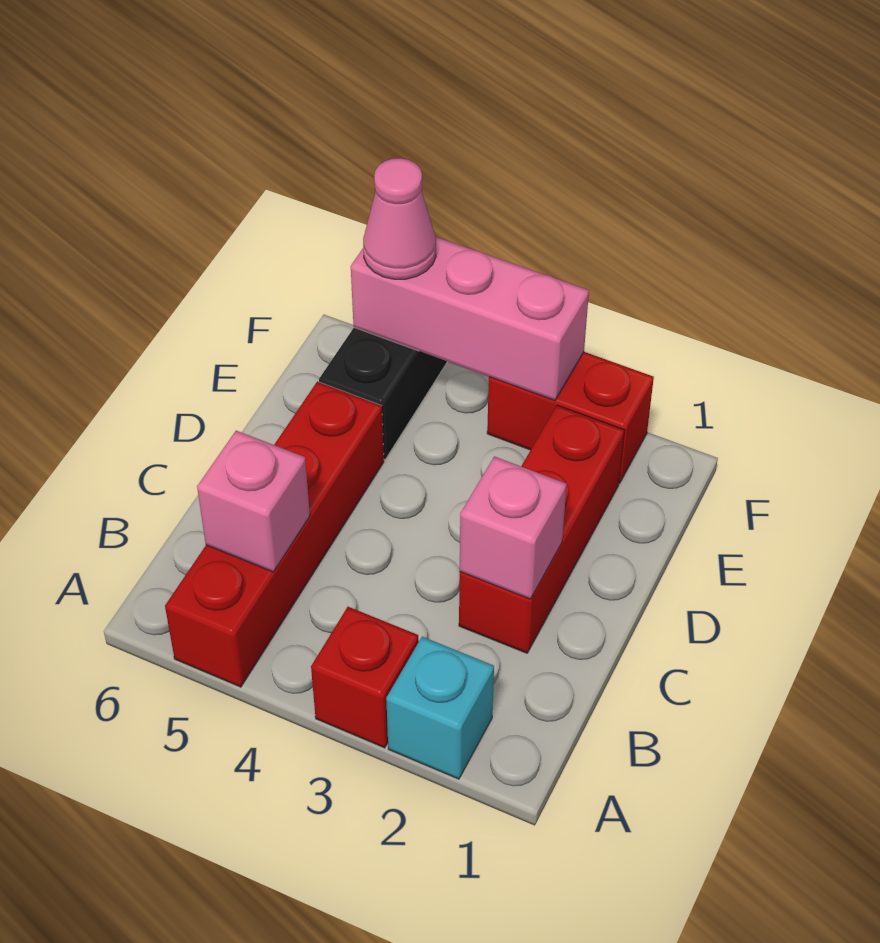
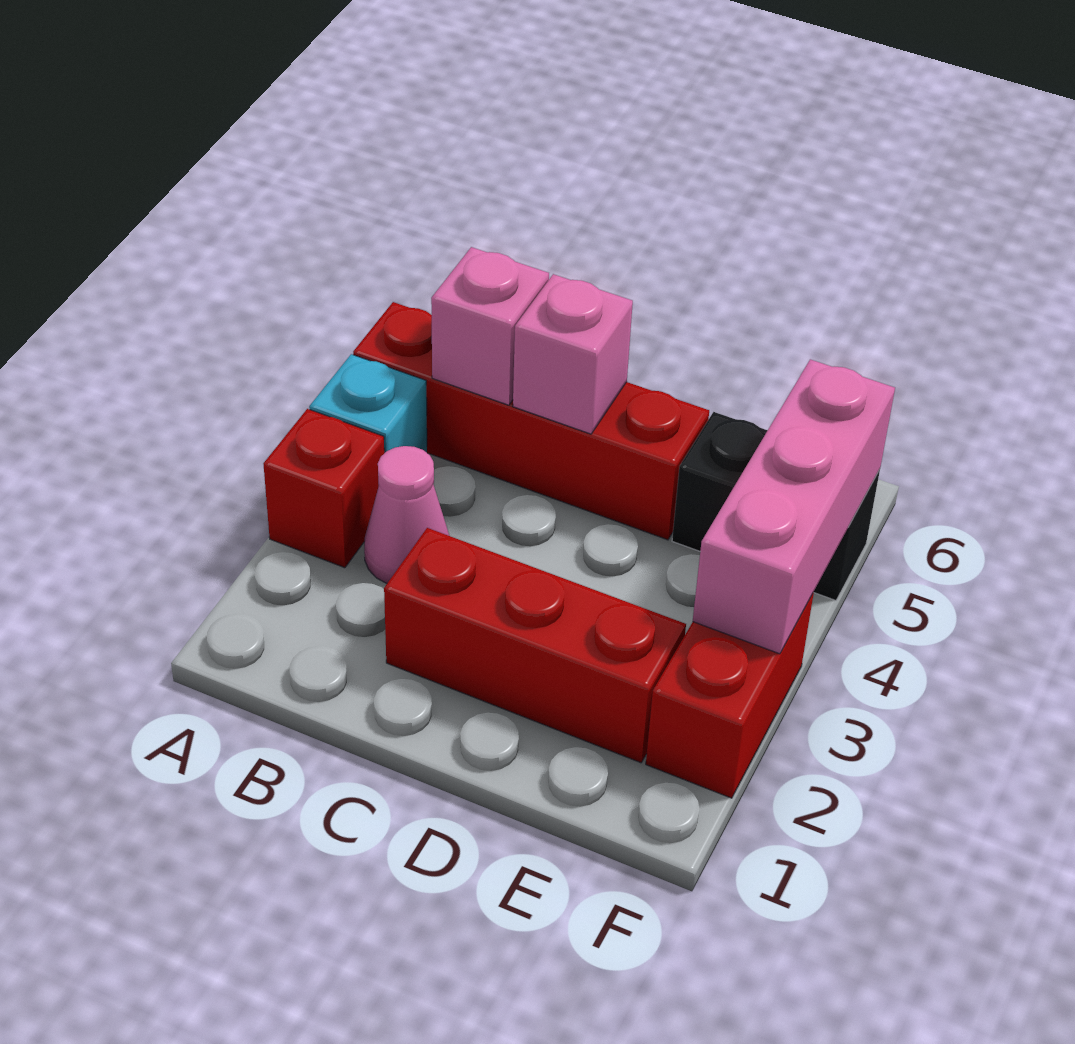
cyan 1x1 brick [386,637,494,779] -> cyan 1x1 brick moved to [309,354,427,453]
pink 1x1 brick [460,456,567,599] -> pink 1x1 brick moved to [513,274,633,434]
pink 1x1 cone [363,158,436,279] -> pink 1x1 cone moved to [364,446,449,584]

